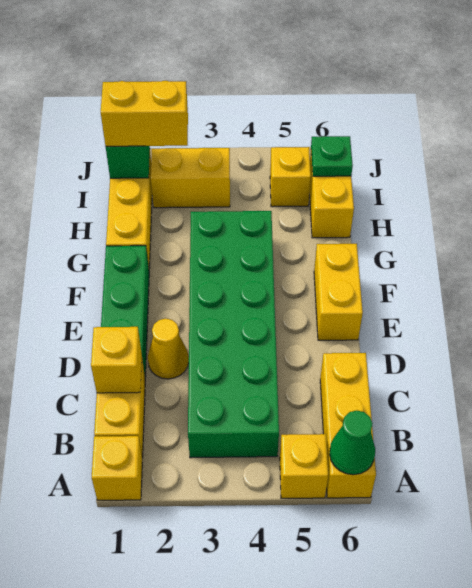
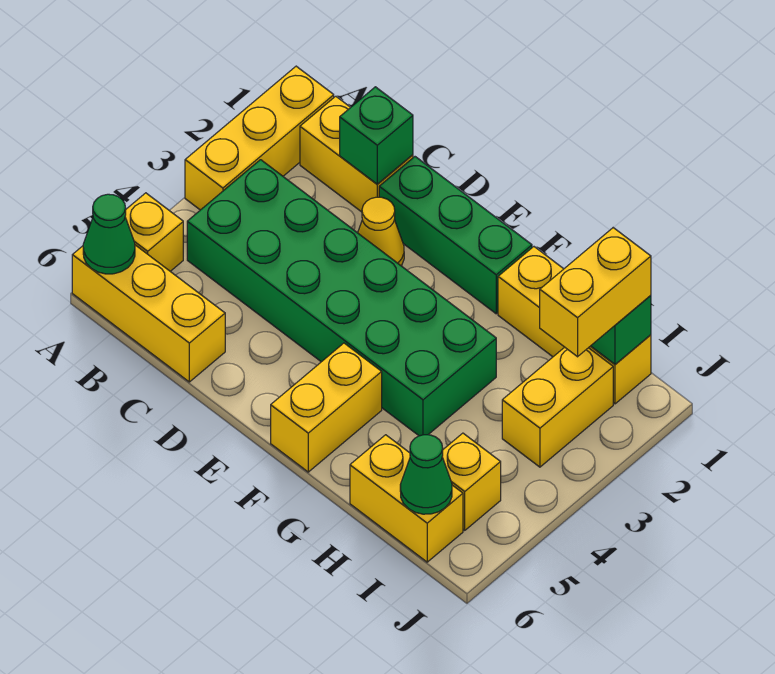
yellow 1x1 brick [92,436,142,500] -> yellow 1x3 brick [185,66,334,210]
yellow 1x1 brick [91,327,142,393] -> green 1x1 brick [340,87,413,184]
yellow 1x2 brick [314,244,363,340] -> yellow 1x2 brick turned to [271,343,382,472]
green 1x1 plate [311,136,353,176] -> green 1x1 cone [400,435,452,514]

